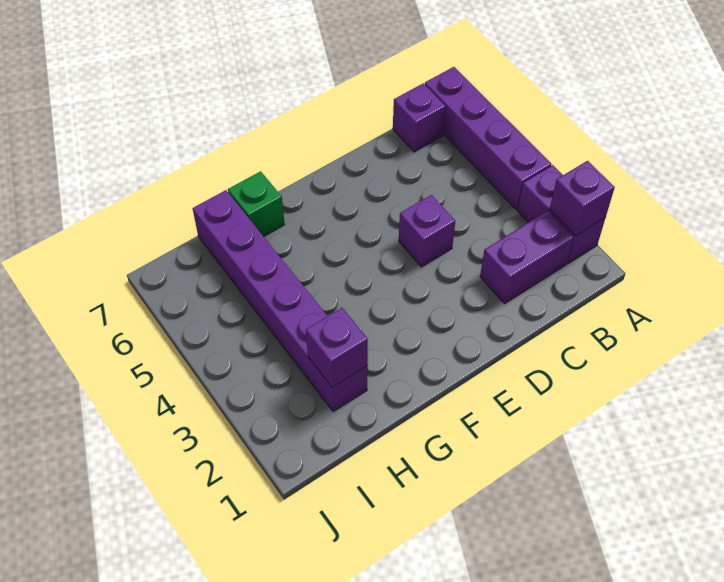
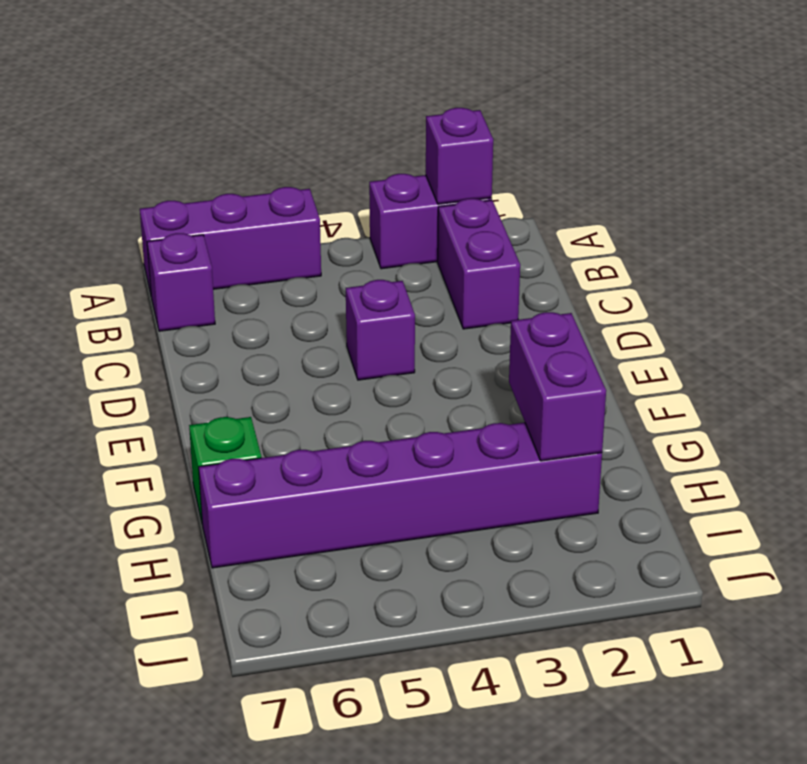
purple 1x4 brick [425,67,552,210] -> purple 1x3 brick [140,187,321,294]
purple 1x1 brick [306,308,368,387] -> purple 1x2 brick [509,312,606,461]

